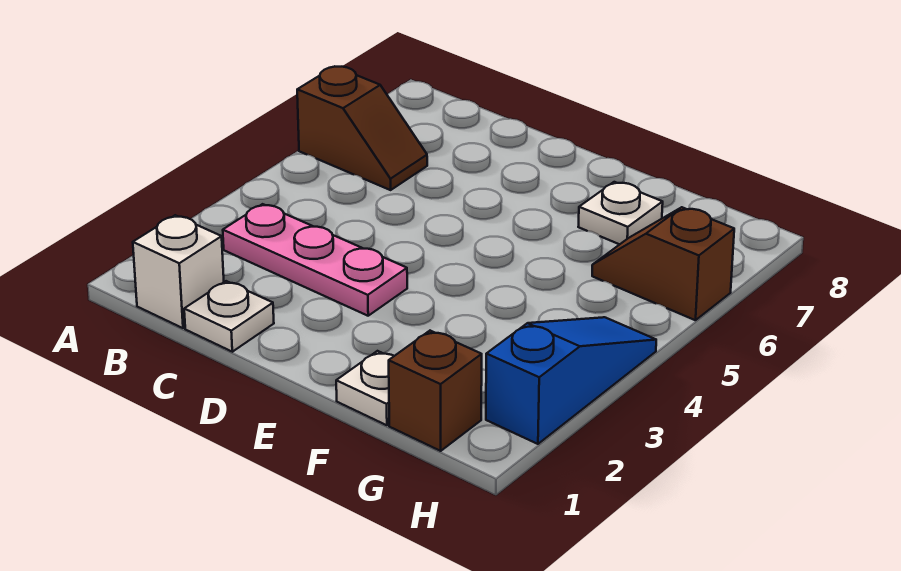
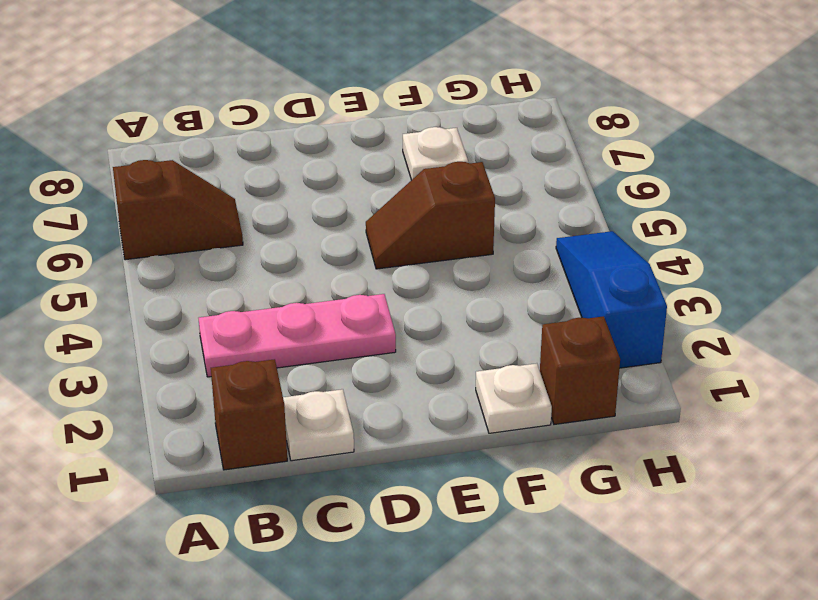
white 1x1 brick [133,215,224,328] -> brown 1x1 brick [211,359,287,470]
brown 1x2 slope [592,207,734,320] -> brown 1x2 slope moved to [366,162,495,269]

